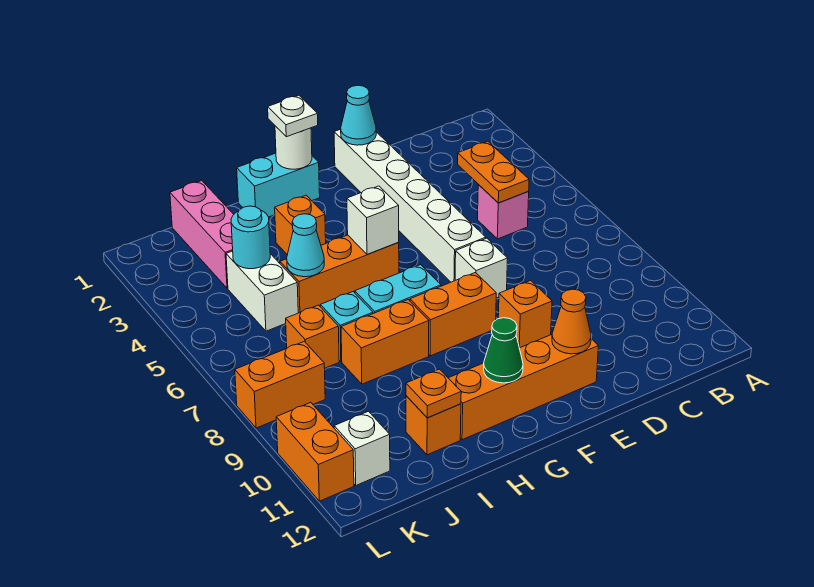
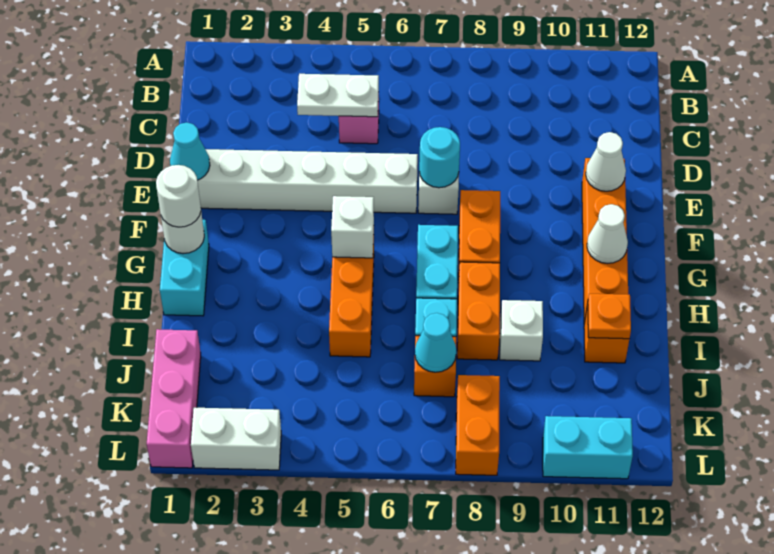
orange 1x2 plate [458,141,529,203] -> white 1x2 plate [297,74,379,117]
orange 1x1 brick [498,280,552,348] -> none
orange 1x1 cone [552,289,591,354] -> white 1x1 cone [586,132,626,191]
white 1x1 plate [268,95,318,137] -> white 1x1 round brick [156,165,201,227]
green 1x1 cone [484,318,523,383] -> white 1x1 cone [587,204,628,263]
orange 1x1 brick [275,195,326,255] -> none
cyan 1x1 cone [287,214,324,277] -> cyan 1x1 cone moved to [415,313,456,372]
pink 1x3 brick [170,181,234,288] -> pink 1x3 brick turned to [147,329,201,468]
white 1x2 brick [226,251,298,331] -> white 1x2 brick moved to [191,408,281,470]
cyan 1x1 round brick [231,206,270,269] -> cyan 1x1 round brick moved to [419,127,460,188]
white 1x1 brick [334,411,390,485] -> white 1x1 brick moved to [500,300,543,361]
orange 1x2 brick [276,402,354,501] -> cyan 1x2 brick [543,416,633,479]

